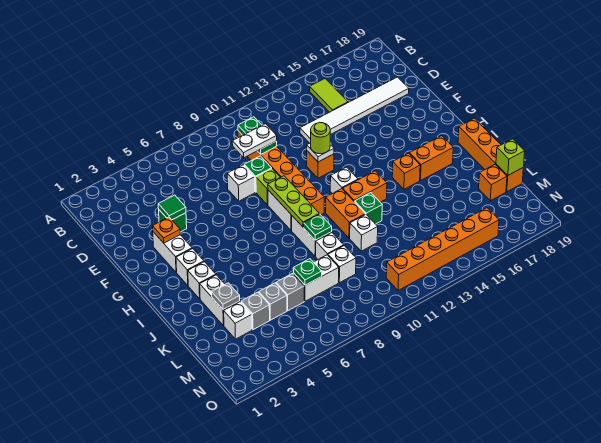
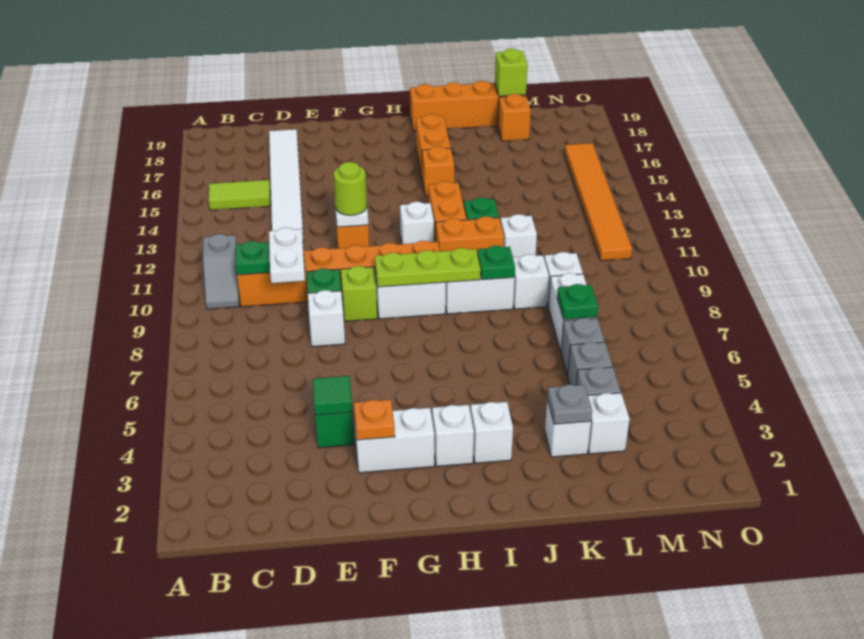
none -> grey 1x2 slope [203,234,239,309]
white 1x2 brick [200,275,240,326] -> white 1x1 brick [545,399,591,457]
orange 1x6 brick [386,208,499,290] -> orange 1x6 tile [564,143,632,261]

